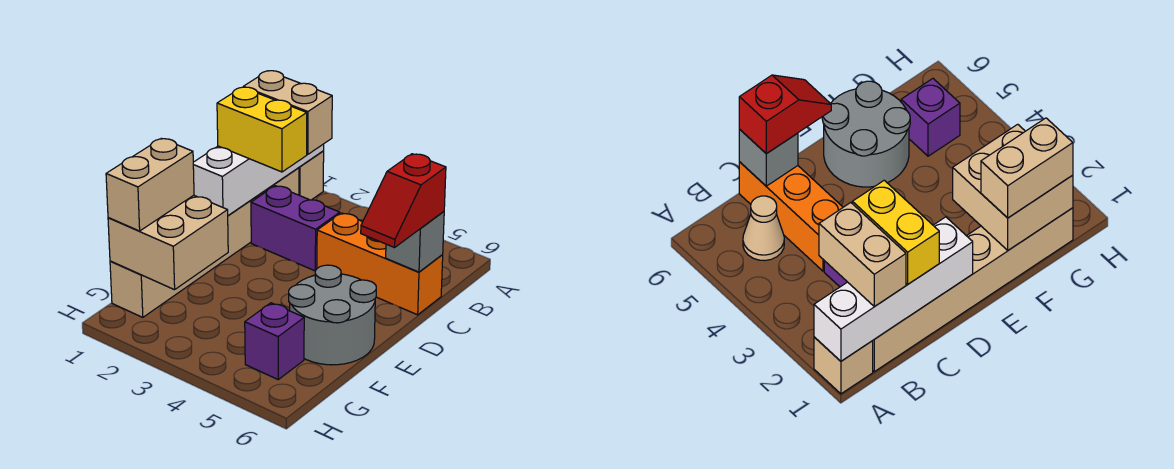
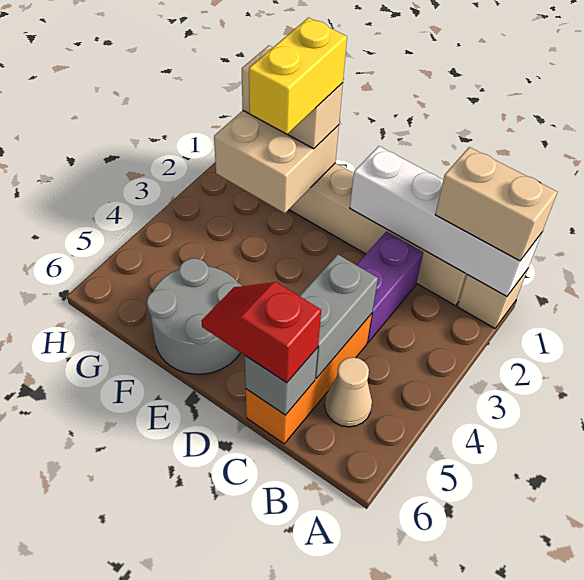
tan 1x2 brick [244,71,332,155] -> tan 1x2 brick turned to [435,147,557,261]
yellow 1x2 brick [217,87,307,172] -> yellow 1x2 brick moved to [249,18,347,134]
none -> grey 1x2 brick [300,254,378,378]
purple 1x1 brick [245,303,304,379] -> none

